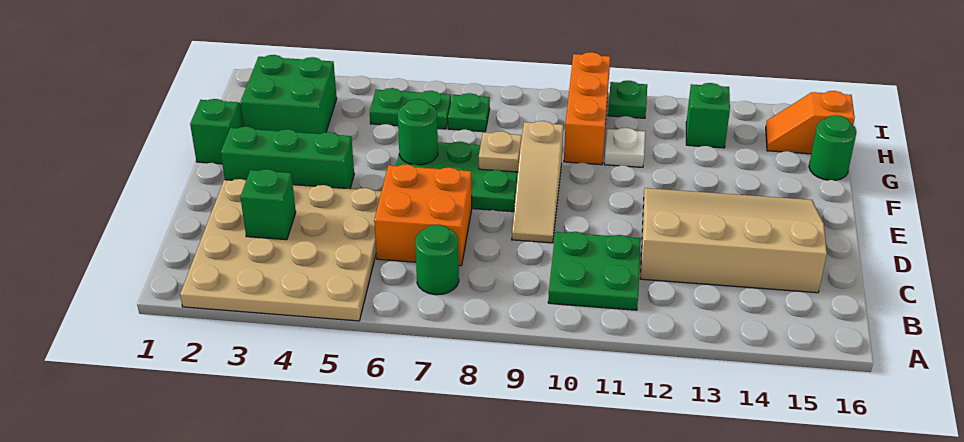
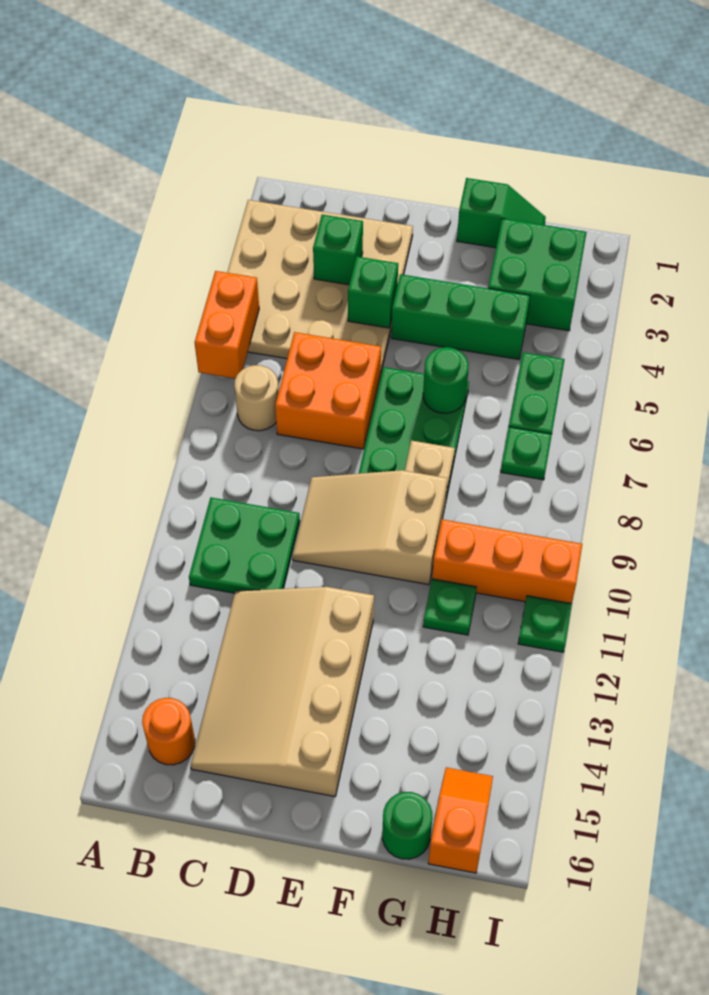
none -> orange 1x2 brick [194,271,259,379]
green 1x1 round brick [415,224,459,295] -> tan 1x1 round brick [234,365,279,431]
none -> orange 1x1 round brick [142,698,195,765]
tan 3x4 slope [640,188,827,293] -> tan 3x4 slope turned to [190,587,374,797]
tan 1x3 slope [512,121,563,243] -> tan 2x3 slope [292,470,448,585]
green 1x3 brick [221,126,354,189] -> green 1x3 brick turned to [391,274,530,359]
white 1x1 plate [604,128,645,167] -> green 1x1 plate [423,579,477,635]
green 1x1 brick [686,83,730,148] -> green 1x1 brick moved to [348,257,398,328]

